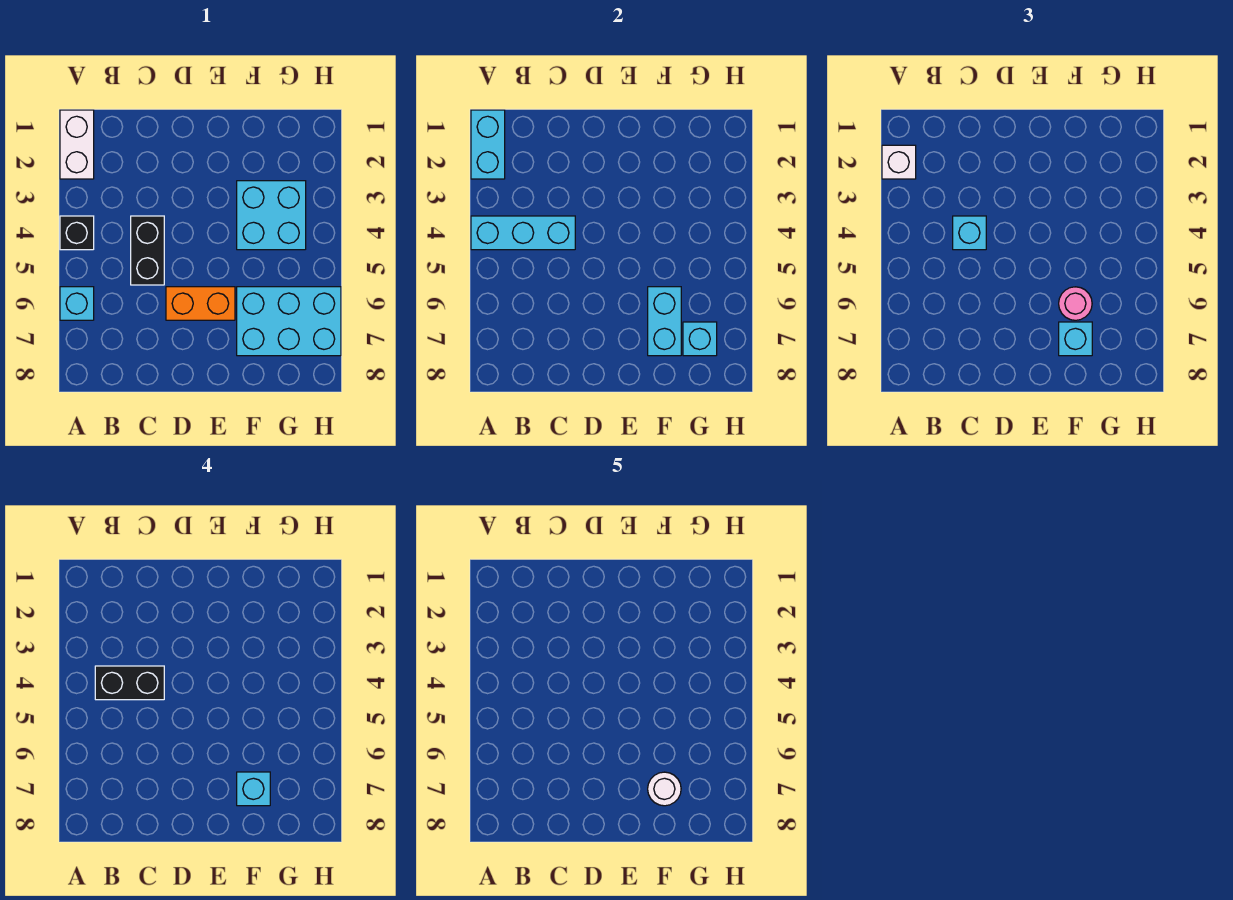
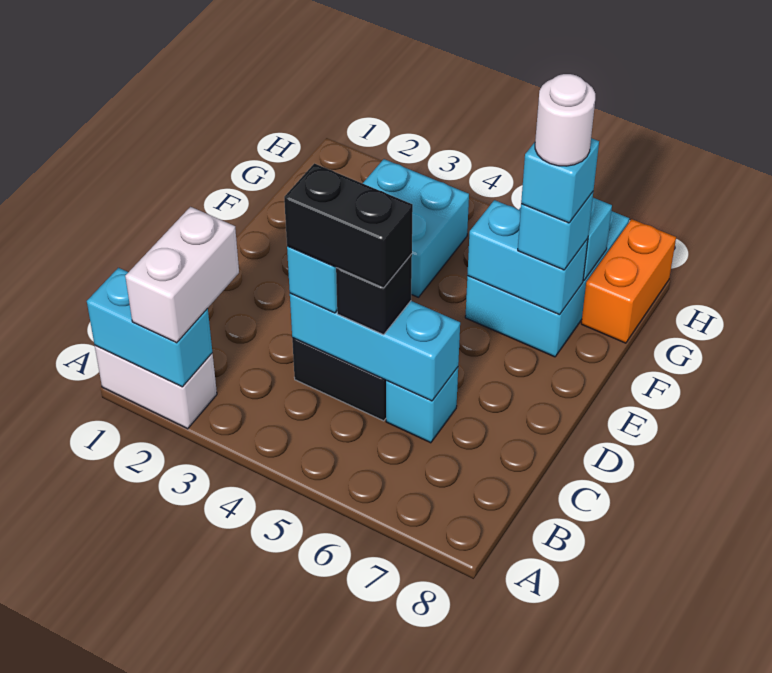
white 1x1 brick [882,145,916,179] -> white 1x2 brick [125,207,239,343]
black 1x1 brick [60,216,94,250] -> black 1x1 brick moved to [336,254,412,335]
cyan 1x3 brick [471,216,575,250] -> cyan 1x3 brick turned to [290,293,460,401]
cyan 1x1 brick [60,287,94,320] -> cyan 1x1 brick moved to [386,367,458,443]
black 1x2 brick [95,666,164,700] -> black 1x2 brick turned to [284,163,413,288]
orange 1x2 brick [166,287,235,320] -> orange 1x2 brick moved to [581,219,676,343]
pink 1x1 round brick [1059,287,1092,320] -> none

